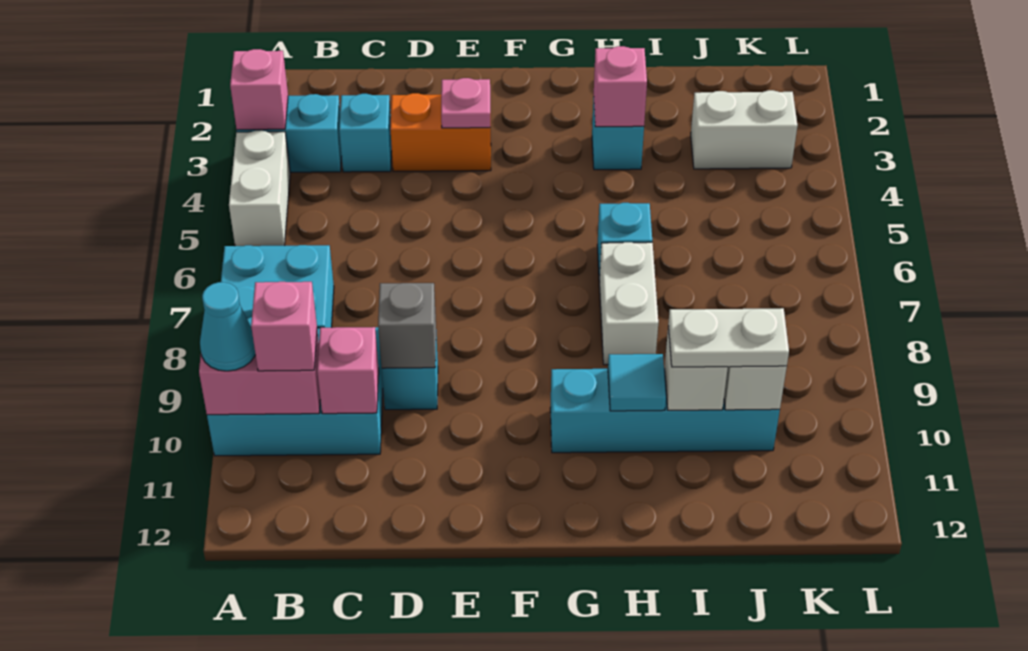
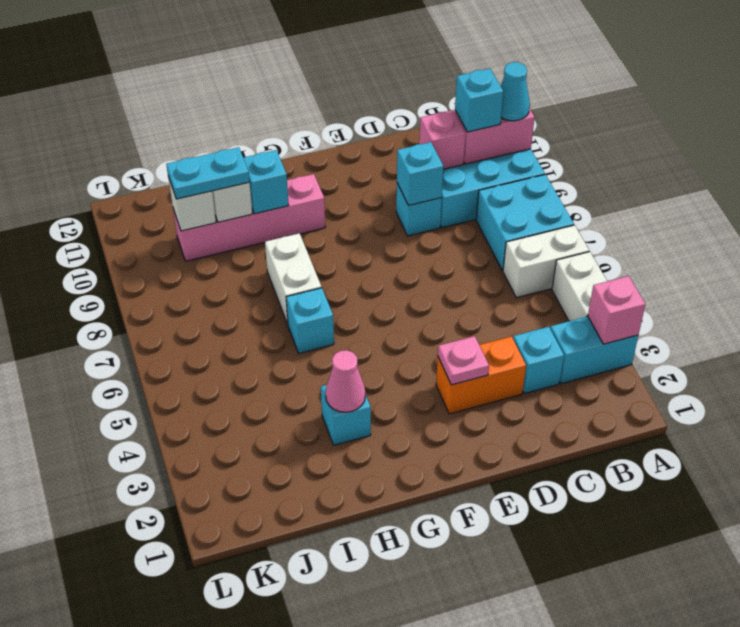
pink 1x1 brick [251,282,317,371] -> cyan 1x1 brick [455,69,503,132]
grey 1x1 brick [378,283,436,368] -> cyan 1x1 brick [397,142,443,206]
cyan 1x4 brick [550,368,780,453] -> pink 1x4 brick [173,174,325,261]
pink 1x1 brick [594,46,647,127] -> pink 1x1 cone [326,350,365,412]
cyan 1x1 tile [608,354,666,411] -> cyan 1x1 brick [244,150,289,214]
white 1x2 plate [668,308,789,367] -> cyan 1x2 plate [166,147,250,199]
white 1x2 brick [691,90,797,169] -> white 1x2 brick moved to [503,225,589,298]

